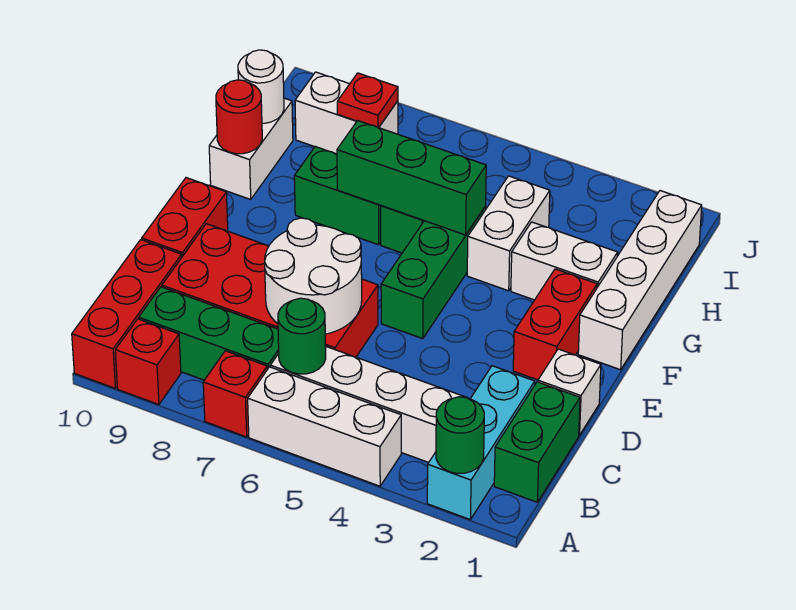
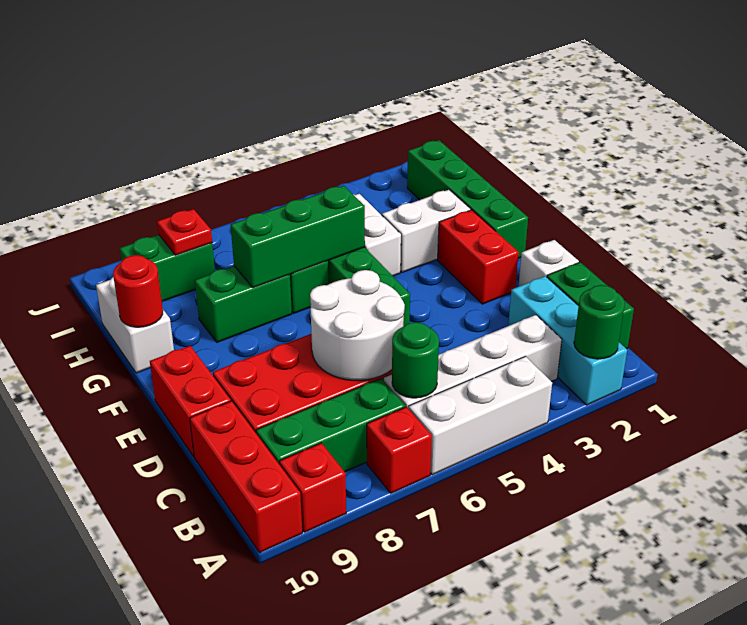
white 1x4 brick [578,191,702,370] -> green 1x4 brick [407,140,528,258]
white 1x1 round brick [238,50,284,123] -> none
white 1x2 brick [295,72,398,154] -> green 1x2 brick [120,235,215,301]

